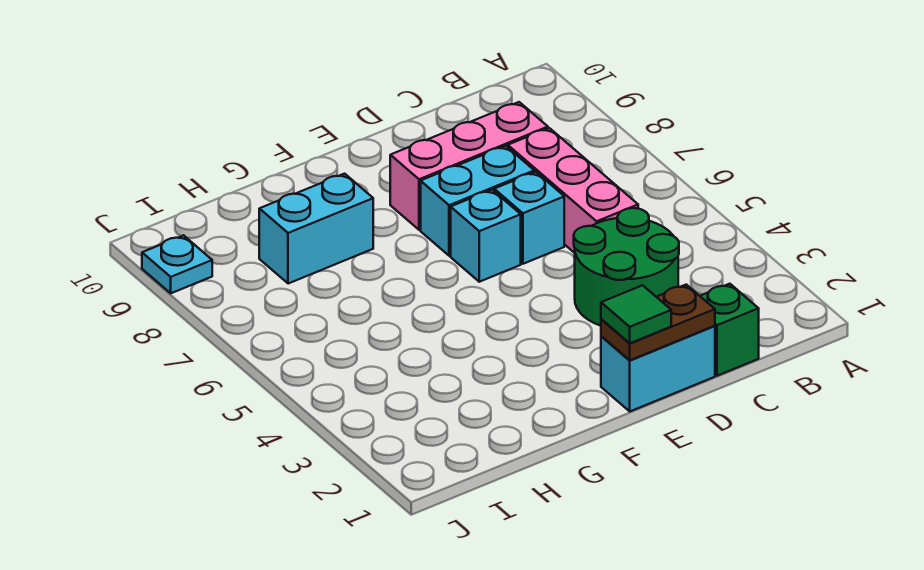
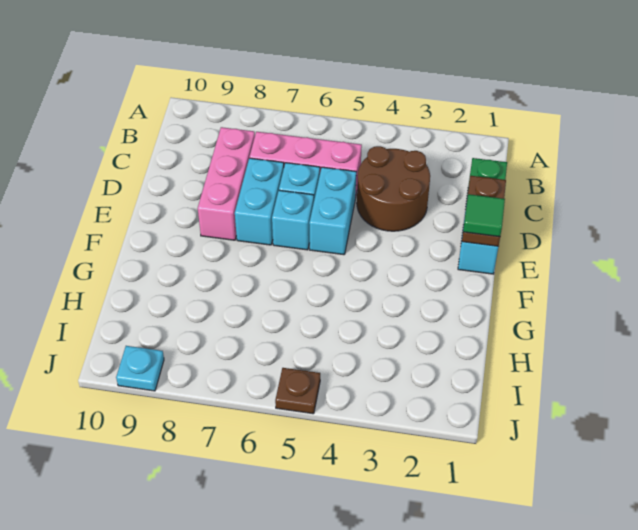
green 2x2 round brick [574,208,679,326] -> brown 2x2 round brick [357,146,430,231]
cyan 1x2 brick [259,174,373,284] -> cyan 1x2 brick moved to [309,167,356,255]
none -> brown 1x1 plate [275,368,320,414]

